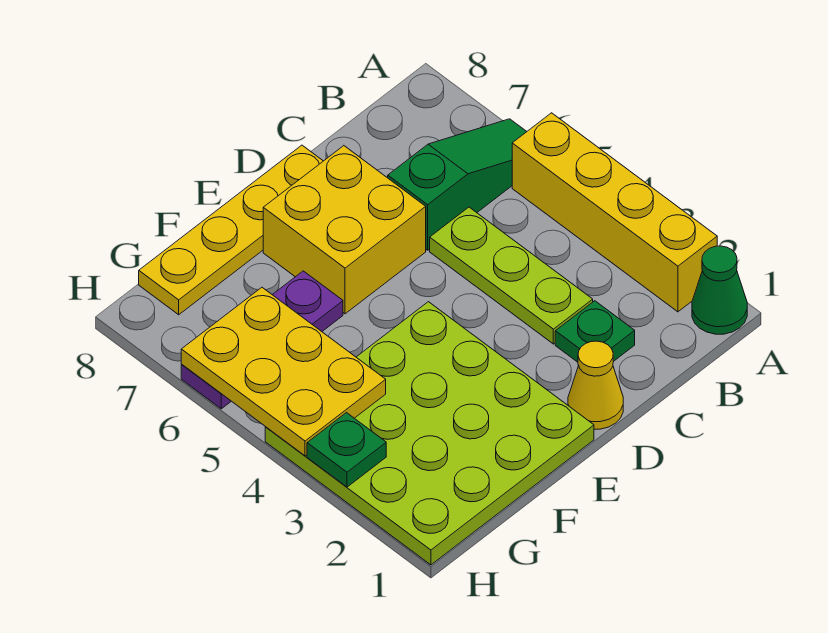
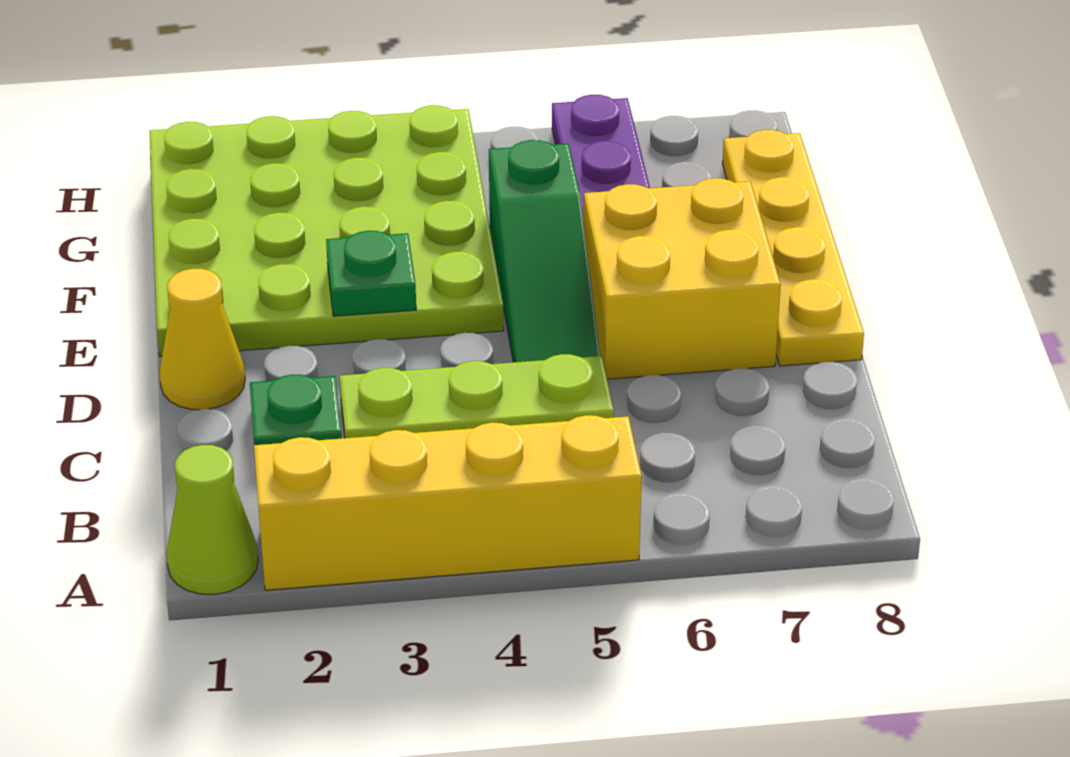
green 1x1 cone [692,246,747,334] -> lime 1x1 cone [166,445,258,594]
green 1x3 slope [388,119,527,250] -> green 1x3 slope moved to [489,140,600,362]
yellow 2x3 plate [181,287,386,456] -> none
green 1x1 plate [307,413,386,487] -> green 1x1 plate moved to [326,231,416,316]

